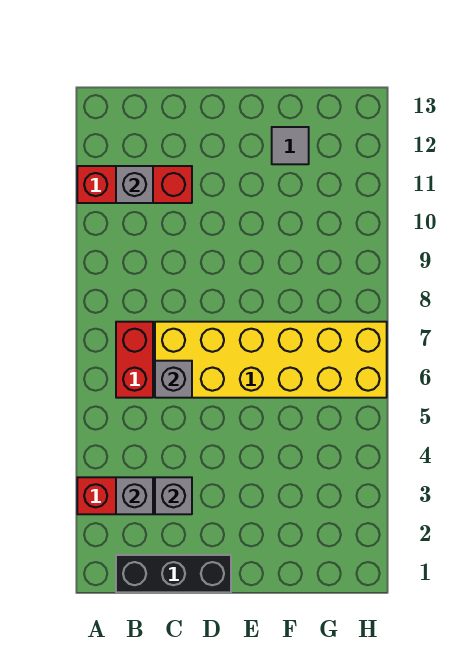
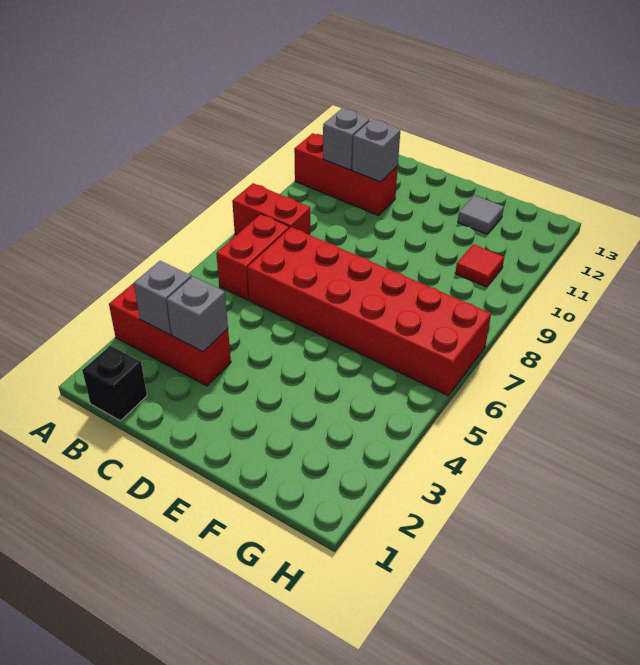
none -> red 1x2 brick [232,183,310,235]
black 1x3 brick [116,555,231,592] -> black 1x1 brick [82,346,147,421]
yellow 2x6 brick [155,322,387,398] -> red 2x6 brick [247,227,491,395]
grey 1x1 brick [155,361,192,398] -> grey 1x1 brick moved to [352,120,400,182]
none -> red 1x1 tile [455,244,504,287]

